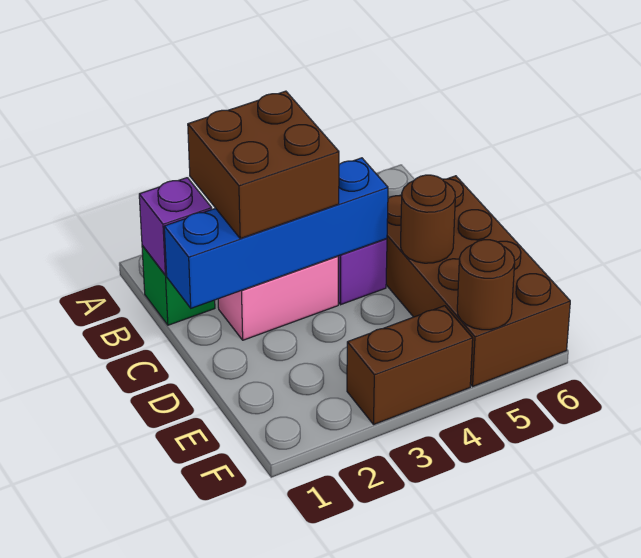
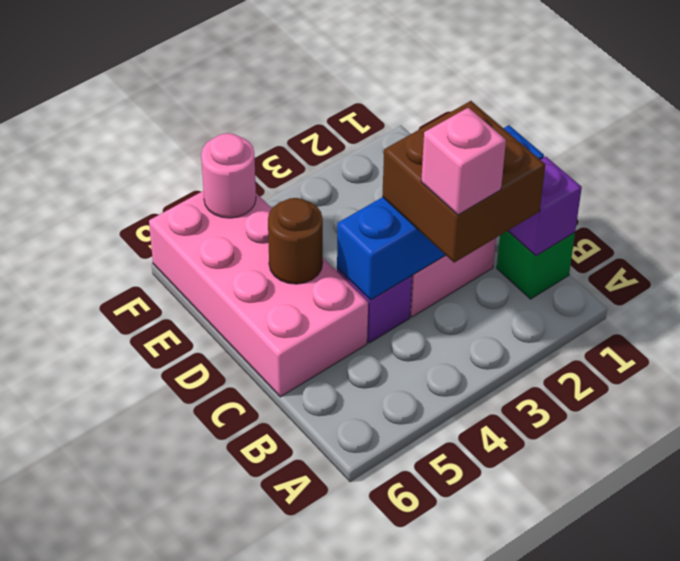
none -> pink 1x1 brick [421,108,506,215]
brown 2x4 brick [386,176,570,386] -> pink 2x4 brick [149,191,368,397]
brown 1x2 brick [347,306,473,424] -> none
brown 1x1 round brick [457,240,515,330] -> pink 1x1 round brick [201,133,256,218]

